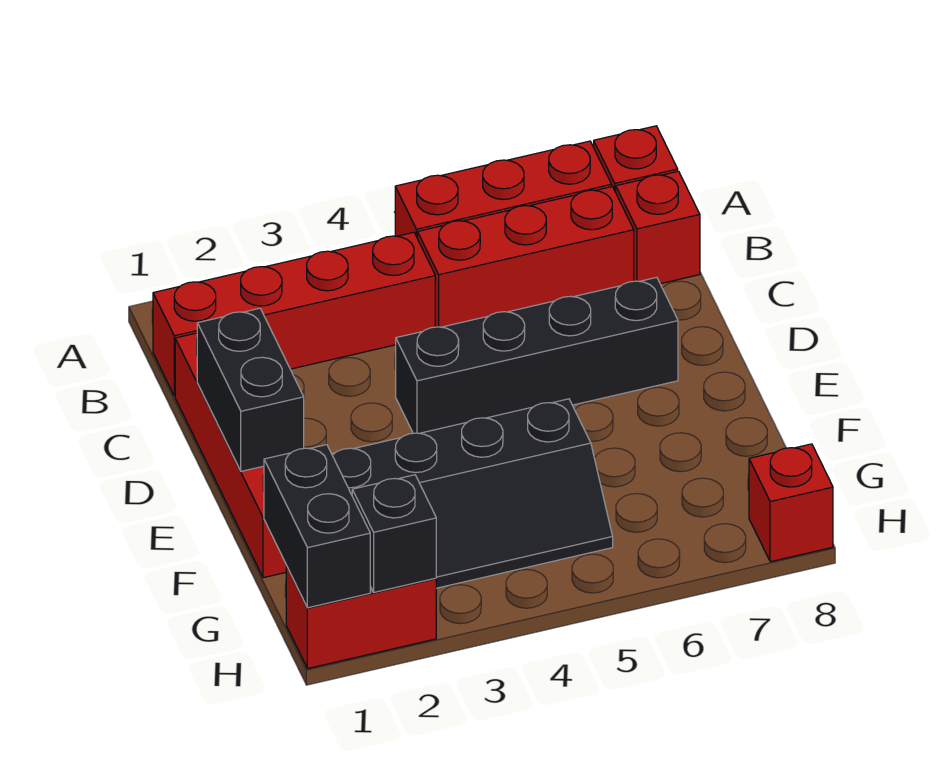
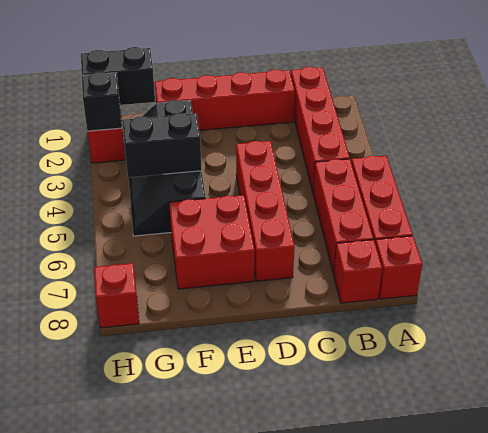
black 1x2 brick [197,308,304,471] -> black 1x2 brick moved to [122,113,202,177]
black 1x4 brick [396,277,678,433] -> red 1x4 brick [236,141,294,281]
none -> red 2x2 brick [169,195,255,289]

